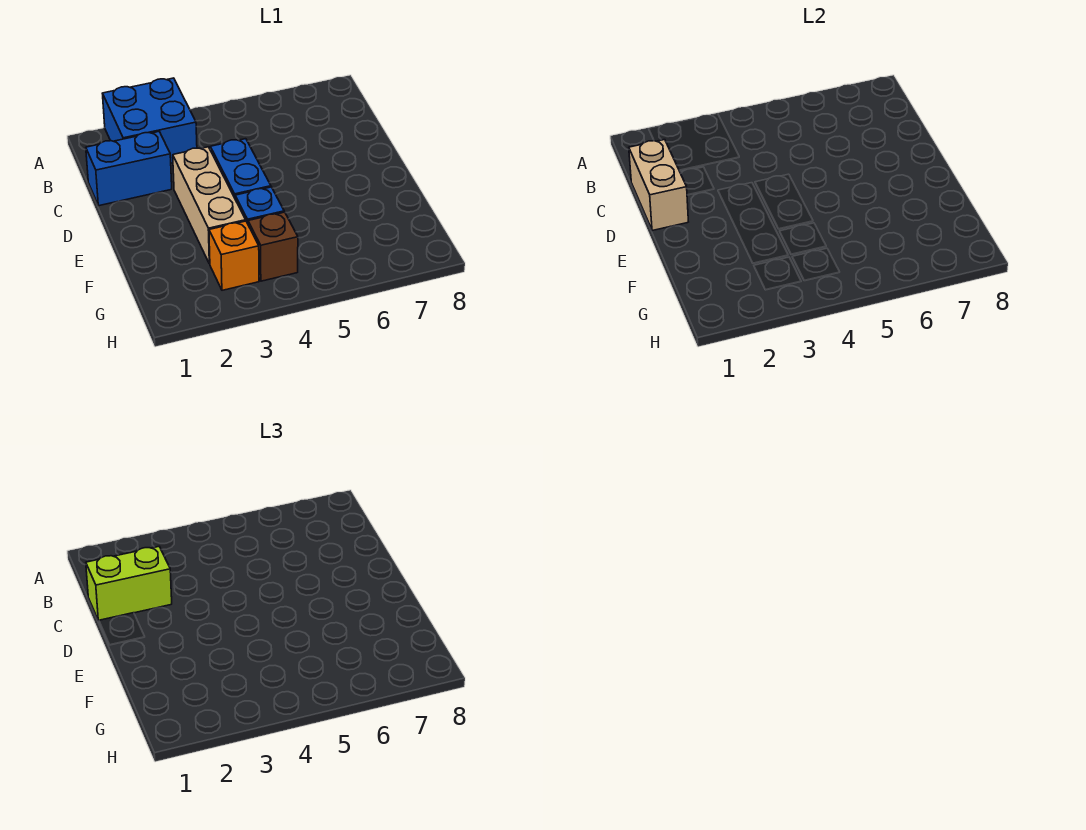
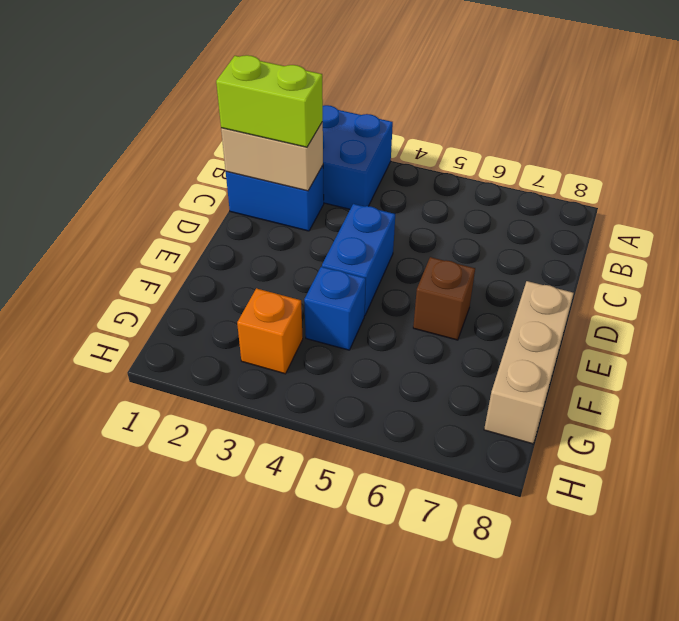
tan 1x2 brick [629,140,688,231] -> tan 1x2 brick turned to [221,122,323,191]
tan 1x3 brick [173,147,246,264] -> tan 1x3 brick moved to [484,281,574,444]
brown 1x1 brick [248,212,298,281] -> brown 1x1 brick moved to [413,257,475,340]

